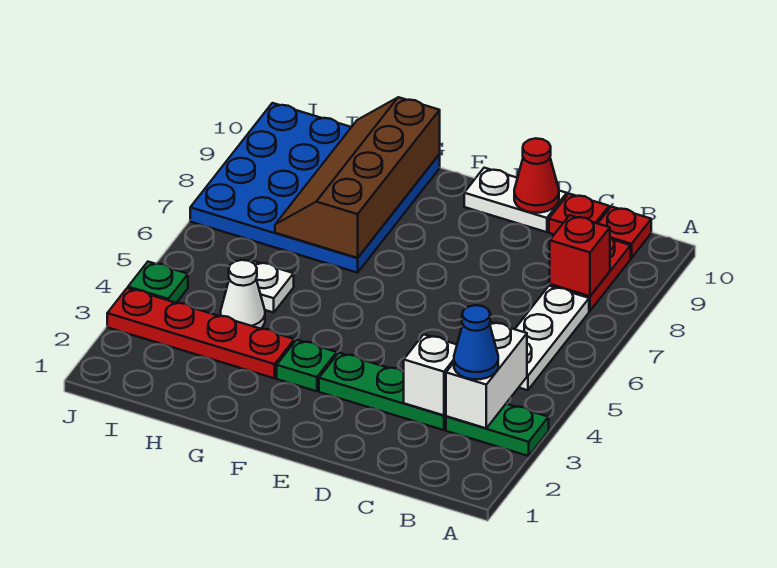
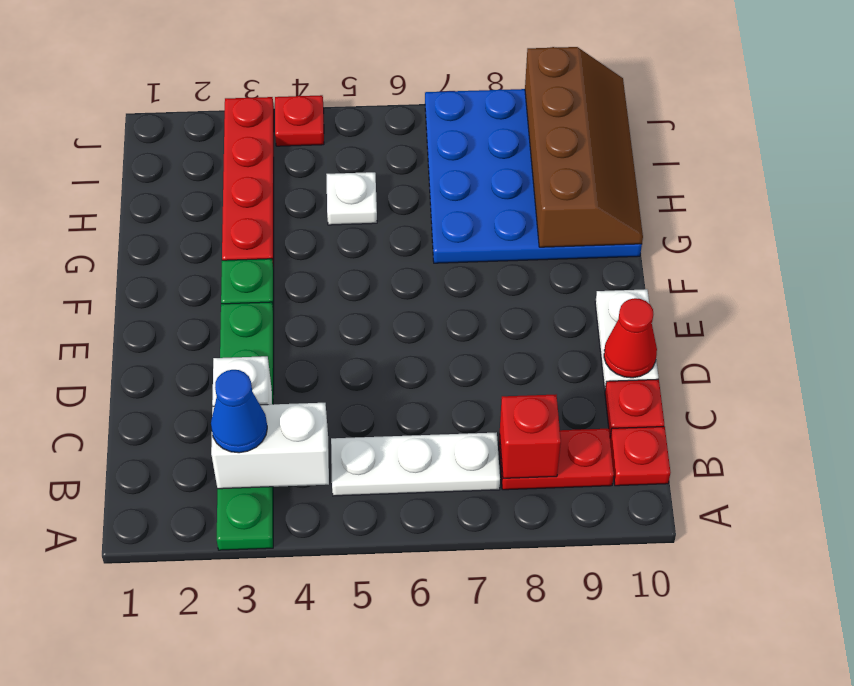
brown 2x4 slope [275,97,440,258] -> brown 2x4 slope turned to [525,47,643,247]
white 1x1 cone [221,260,265,329] -> none
green 1x1 plate [128,262,188,303] -> red 1x1 plate [275,95,324,146]

